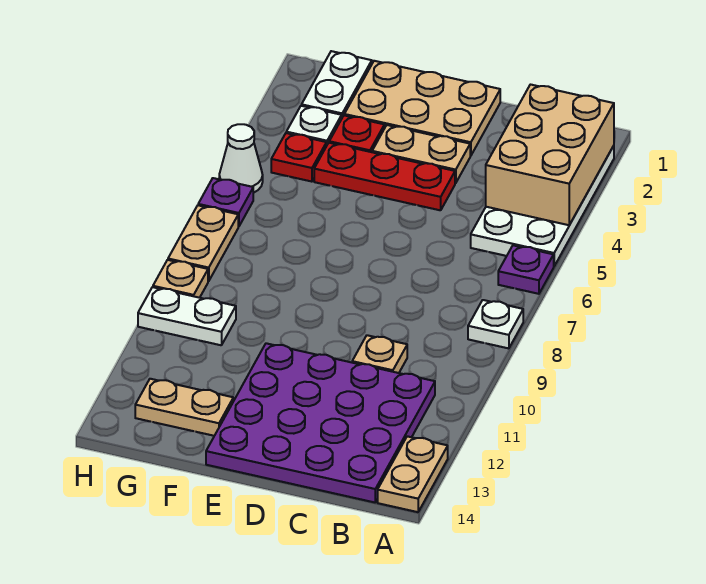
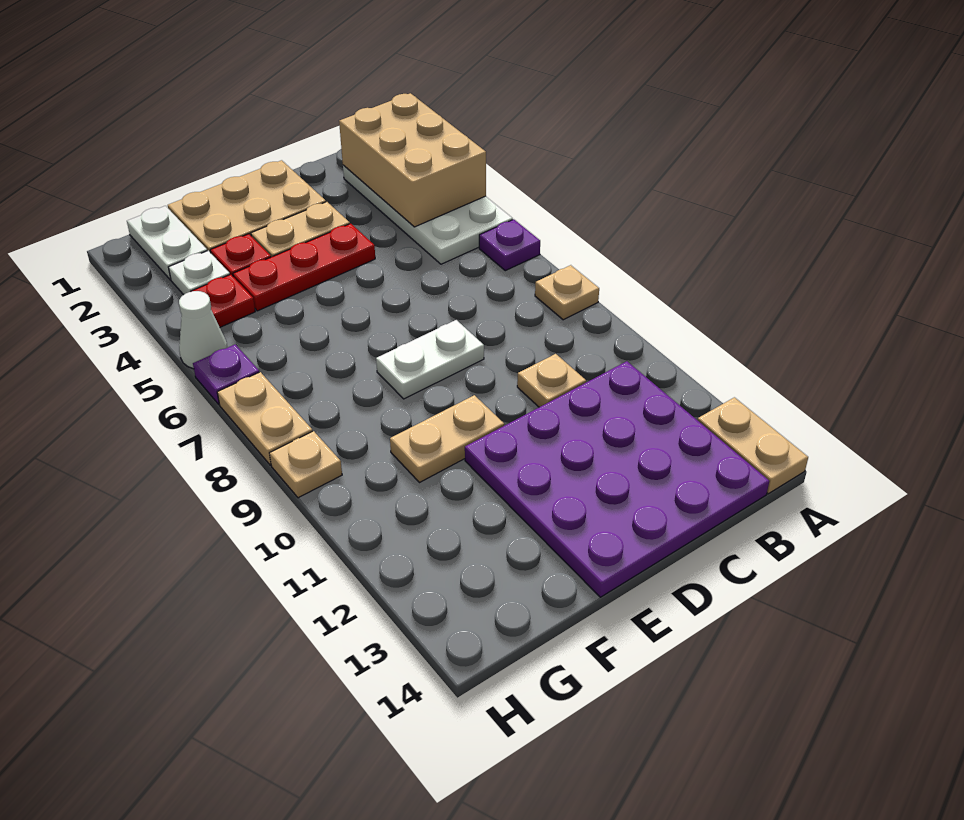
white 1x1 plate [468,300,523,348] -> tan 1x1 plate [535,265,599,320]
tan 1x2 plate [135,379,233,436] -> tan 1x2 plate moved to [390,395,504,483]
white 1x2 plate [138,287,236,345] -> white 1x2 plate moved to [376,320,484,399]

